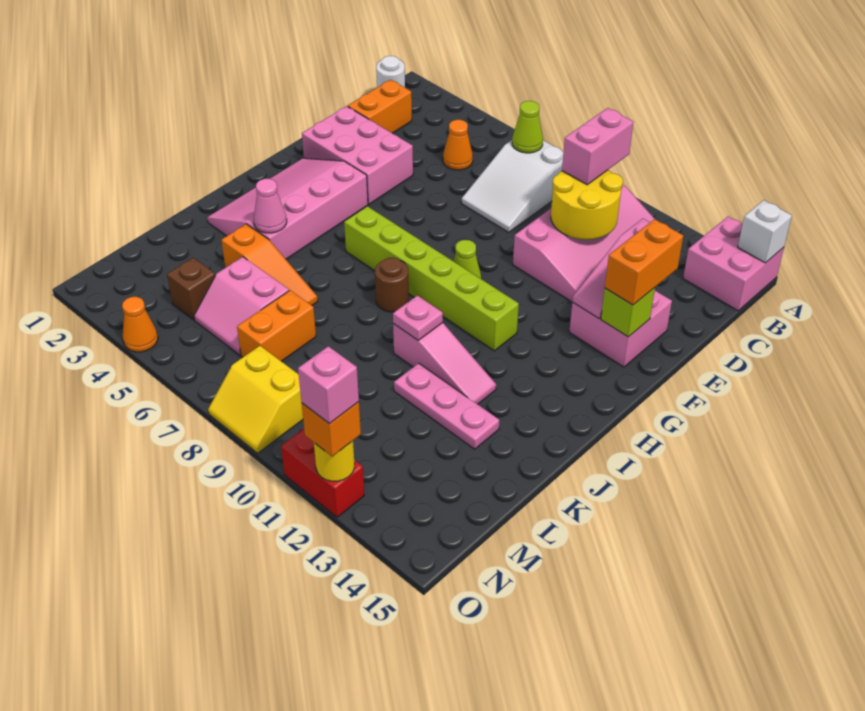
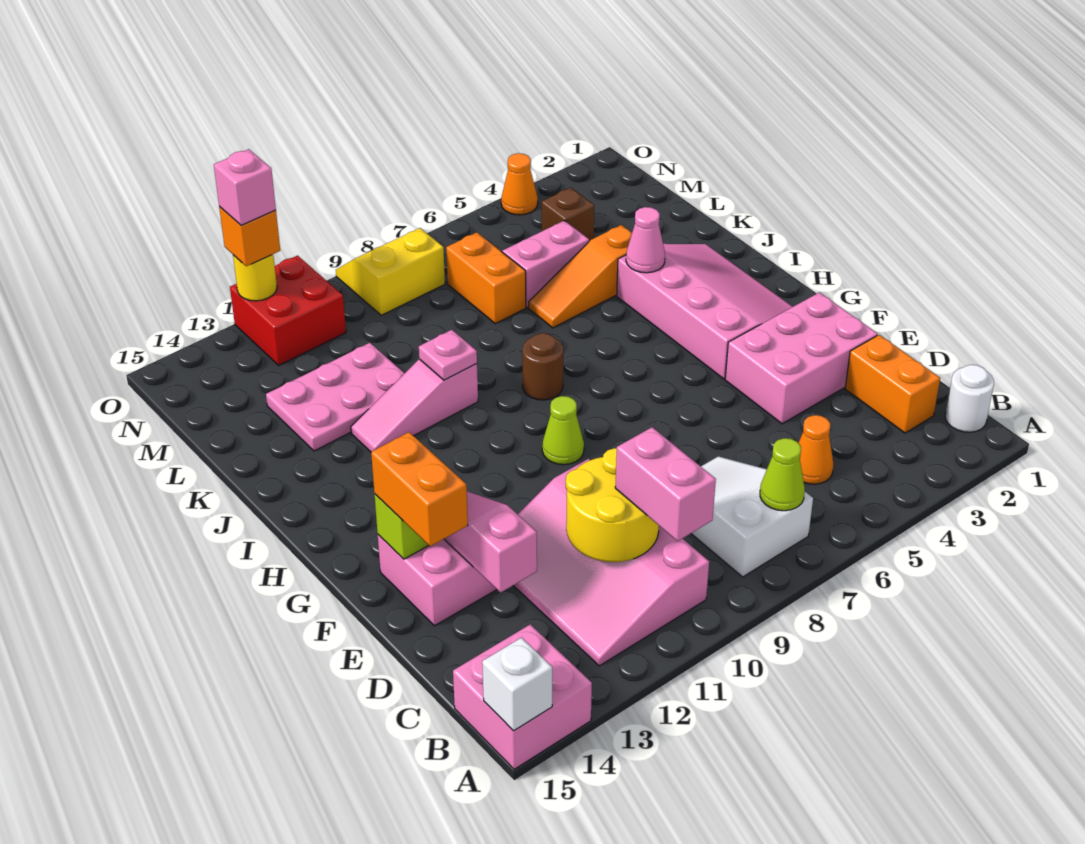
lime 1x6 brick [344,206,519,351] -> none
pink 1x3 plate [394,363,499,449] -> pink 2x3 plate [266,343,405,451]
red 1x2 brick [281,429,364,517] -> red 2x2 brick [230,256,346,365]

